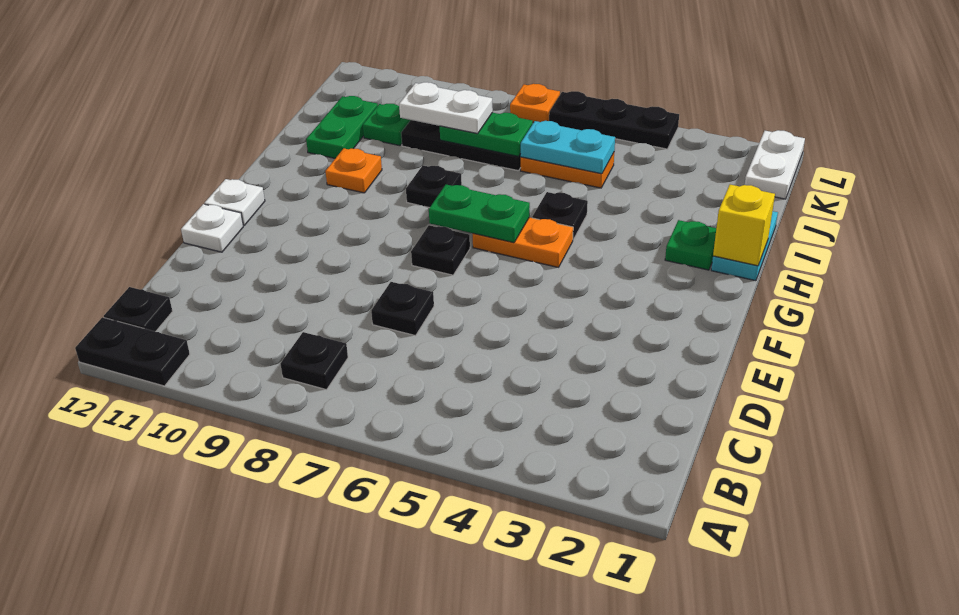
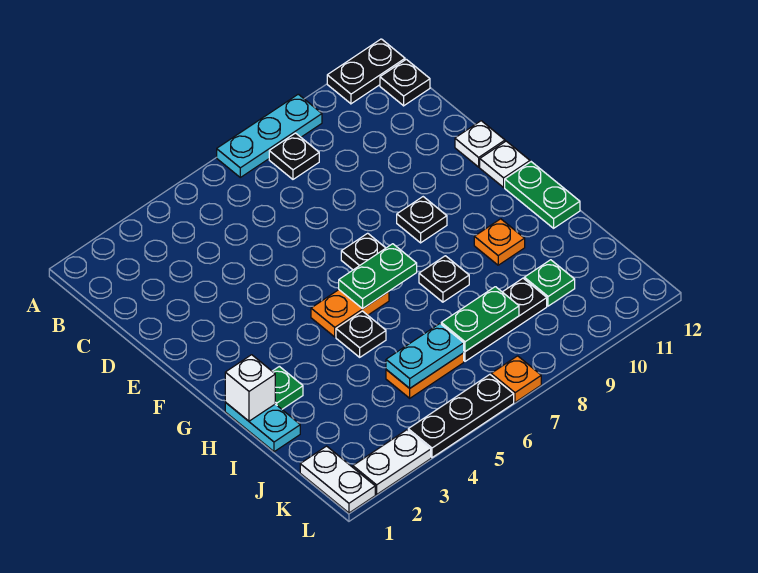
none -> cyan 1x3 plate [217,94,322,177]
black 1x1 plate [371,282,434,336] -> black 1x1 plate moved to [397,197,447,243]
yellow 1x1 brick [713,185,775,266] -> white 1x1 brick [225,355,275,421]
green 1x2 plate [306,96,378,158] -> green 1x2 plate moved to [505,162,580,228]
white 1x2 plate [399,82,493,134] -> white 1x2 plate moved to [353,430,431,494]

